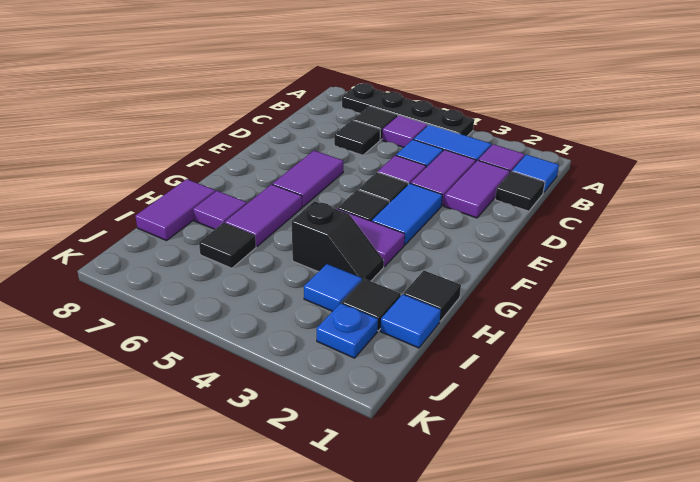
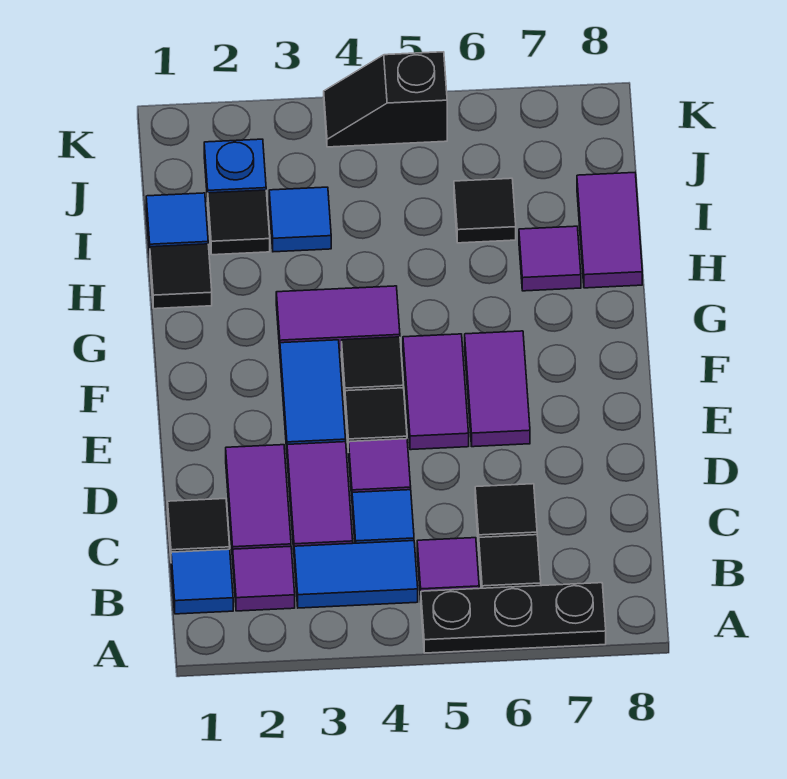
black 1x4 plate [342,83,474,136] -> black 1x3 plate [421,583,606,653]
purple 1x2 tile [225,184,302,246] -> purple 1x2 tile moved to [403,334,469,450]
black 1x2 slope [292,201,384,281] -> black 1x2 slope moved to [324,52,447,147]

